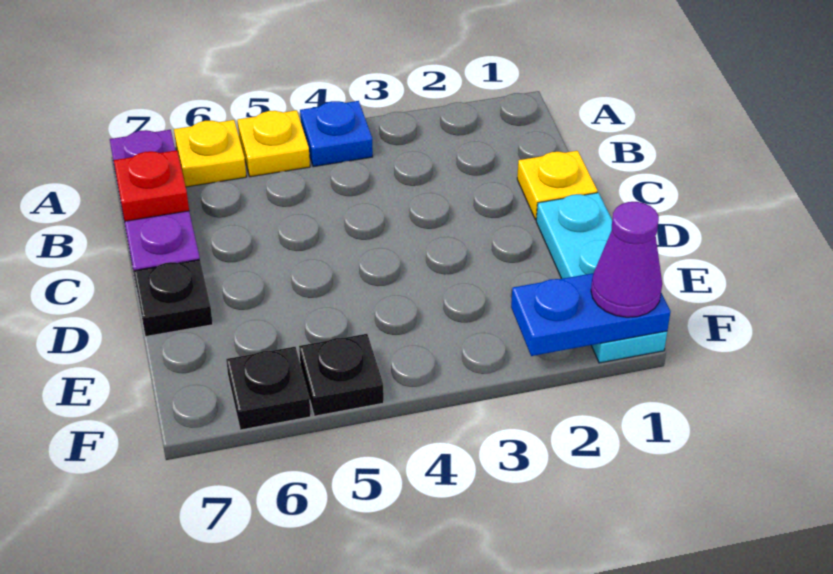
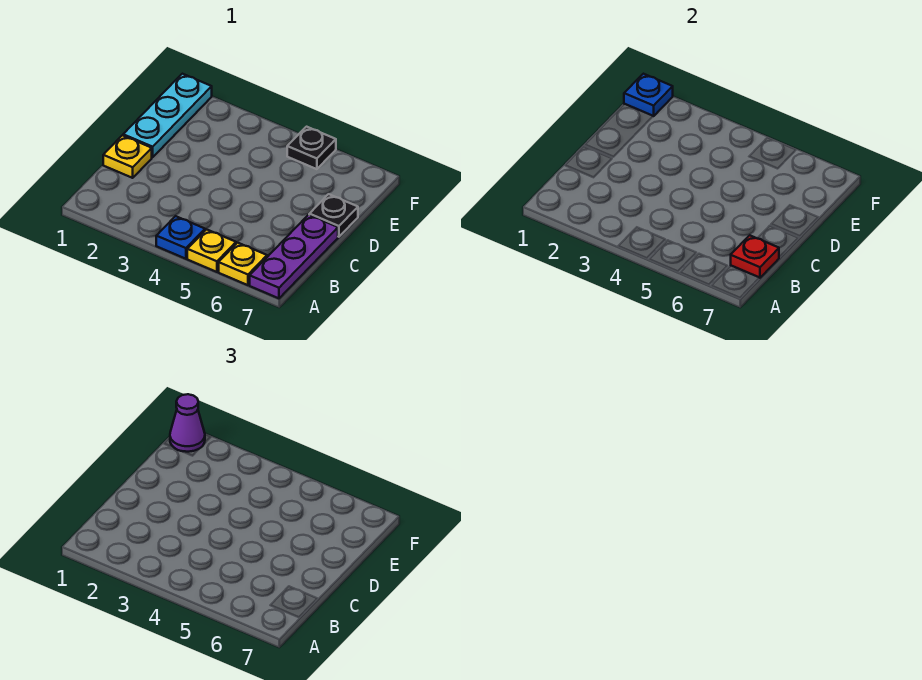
blue 1x2 plate [511,273,671,356] -> blue 1x1 plate [624,74,673,116]
black 1x1 plate [226,347,311,430] -> none

